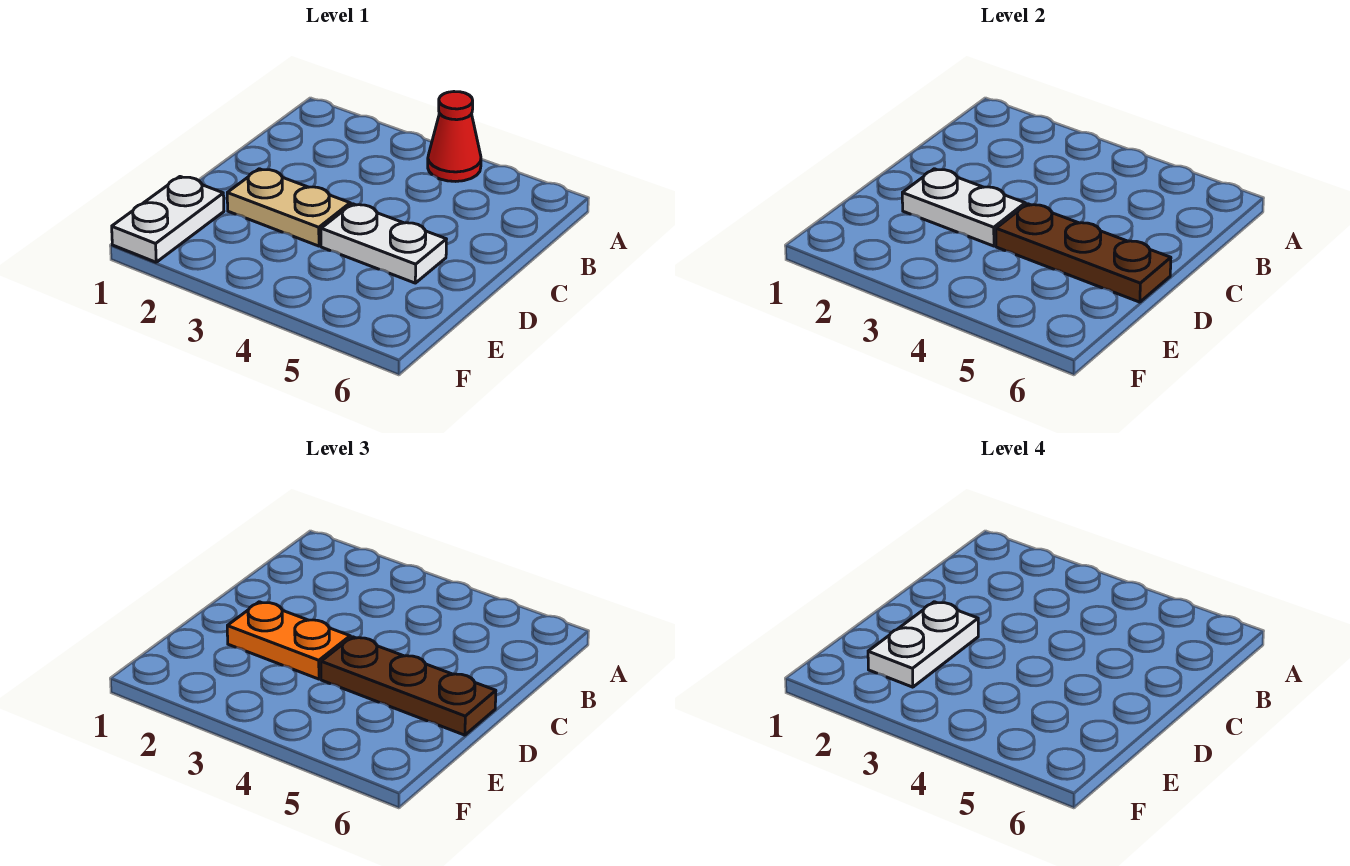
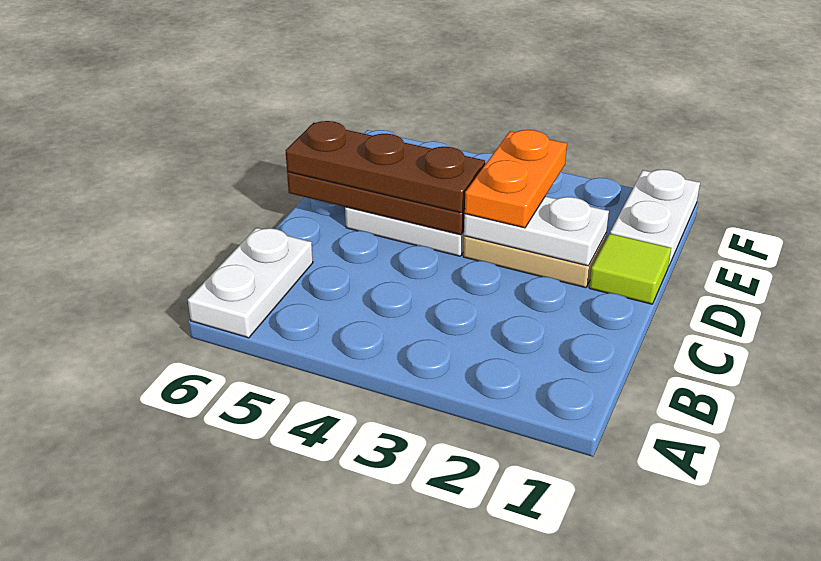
red 1x1 cone [428,92,481,181] -> none
none -> lime 1x1 tile [589,234,671,304]
orange 1x2 plate [227,602,350,679] -> orange 1x2 plate turned to [465,130,567,228]
white 1x2 plate [868,602,978,687] -> white 1x2 plate moved to [188,228,313,338]

